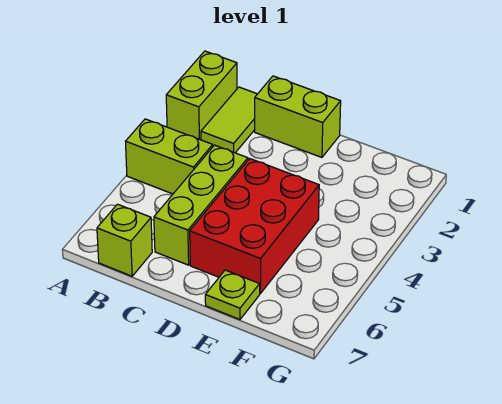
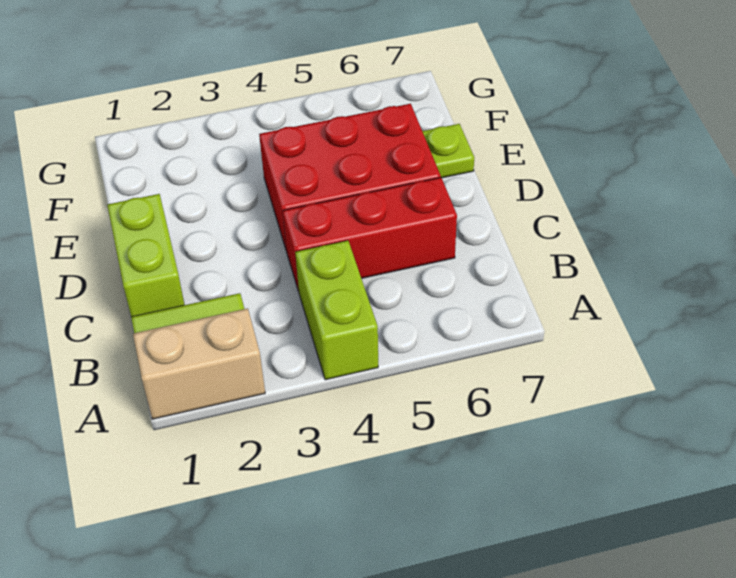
lime 1x2 brick [166,51,237,140] -> tan 1x2 brick [133,308,265,419]
lime 1x1 brick [97,204,152,276] -> none
lime 1x3 brick [154,145,248,265] -> red 1x3 brick [283,177,457,292]

